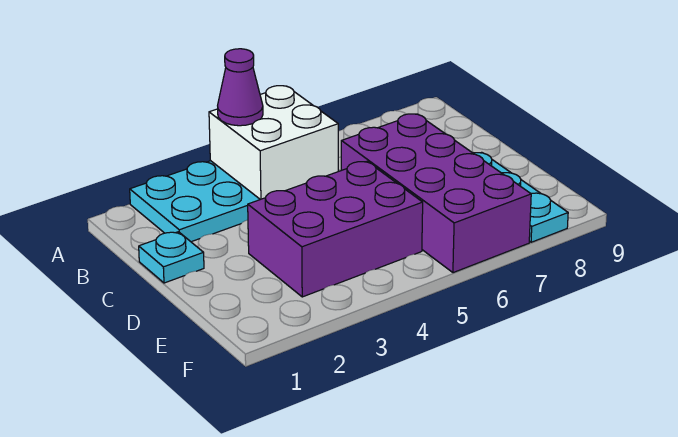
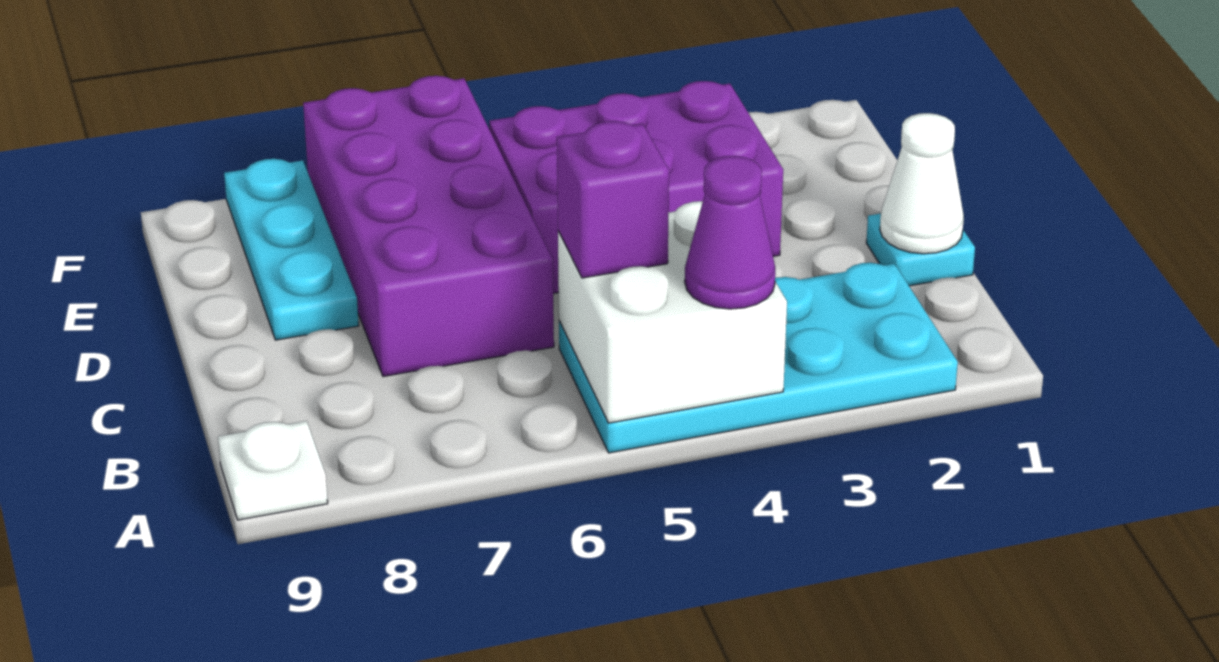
none -> white 1x1 plate [218,421,328,520]
none -> purple 1x1 brick [557,121,669,278]
none -> white 1x1 cone [880,113,964,254]

